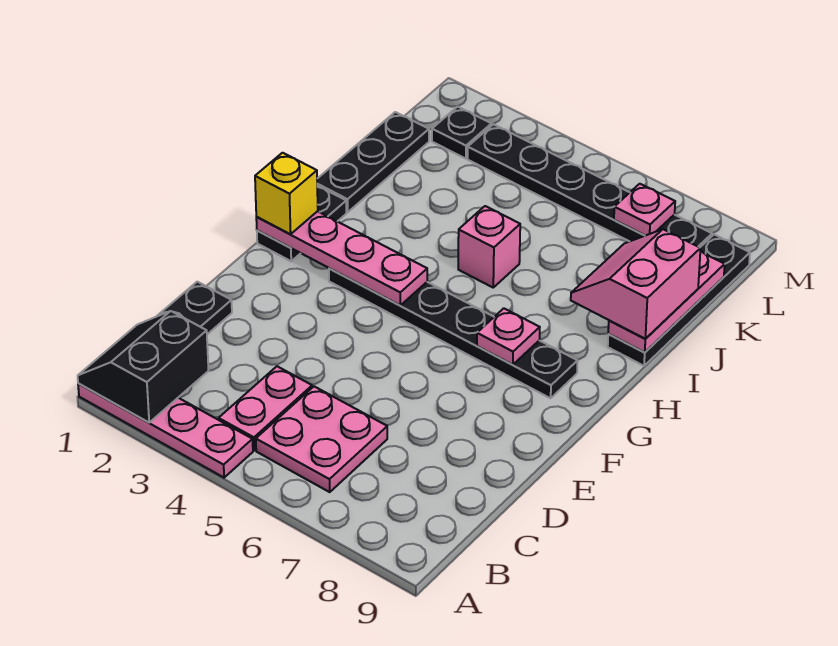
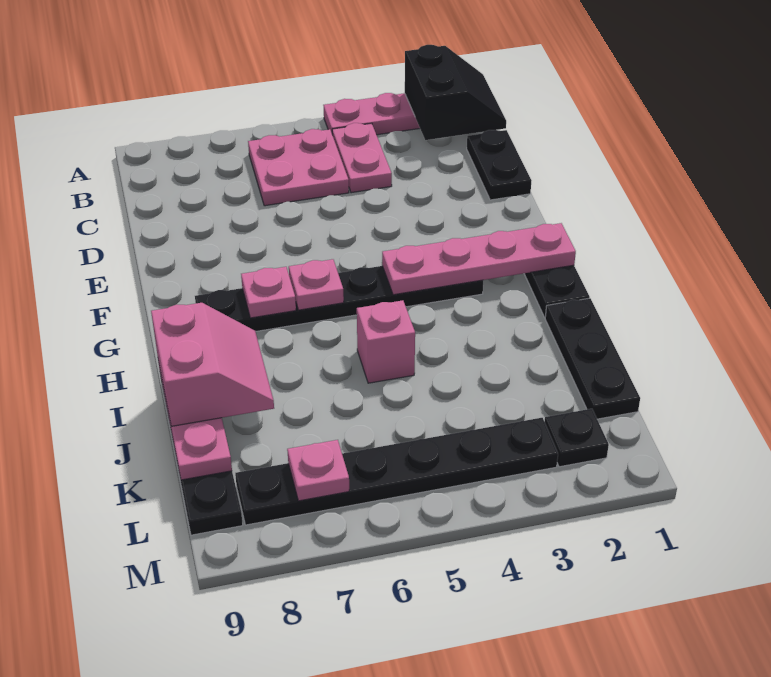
yellow 1x1 brick [255,153,318,234] -> none
none -> pink 1x1 plate [289,259,344,310]

